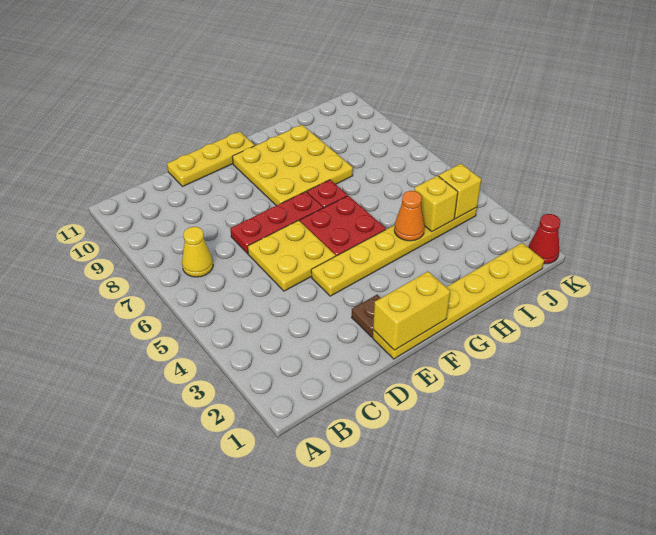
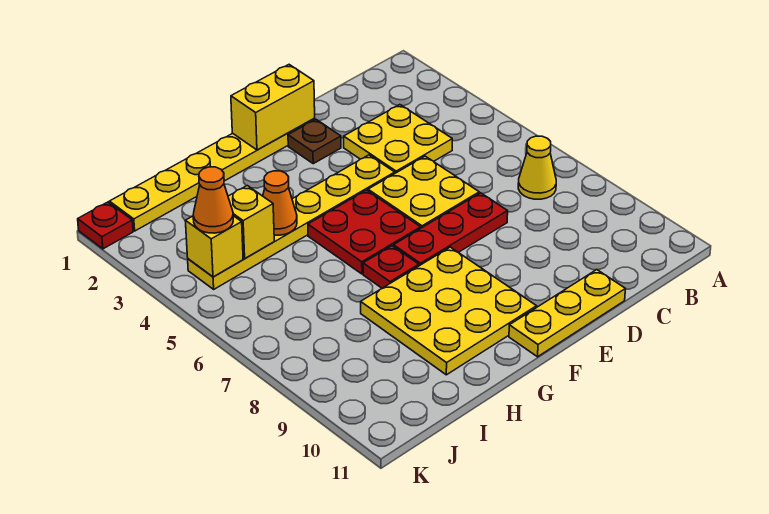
none -> yellow 2x2 plate [344,105,452,173]
none -> orange 1x1 cone [193,167,233,233]
red 1x1 cone [528,214,560,264] -> red 1x1 plate [78,202,133,249]

